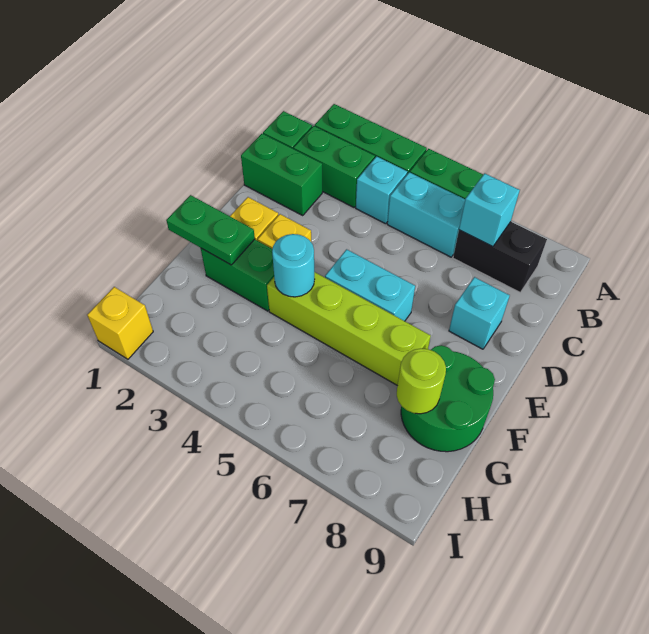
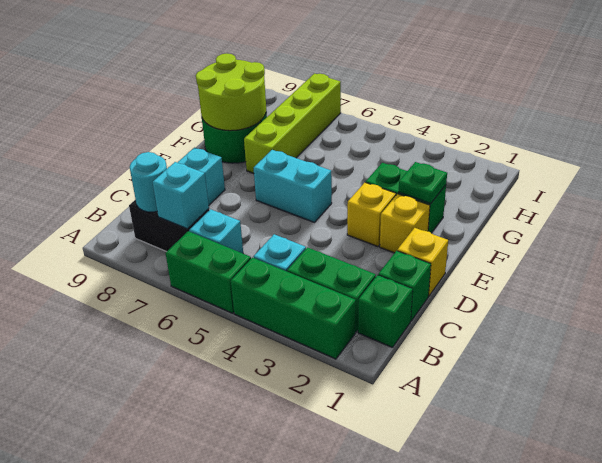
cyan 1x2 brick [387,172,465,257] -> cyan 1x1 brick [189,209,243,253]
green 1x2 brick [241,134,322,215] -> green 1x1 brick [378,251,431,321]
green 1x2 plate [166,195,255,265] -> green 1x1 plate [399,162,447,204]
lime 1x4 brick [267,272,431,386] -> lime 1x4 brick turned to [244,74,341,173]
cyan 1x1 round brick [272,234,315,297] -> cyan 1x1 round brick moved to [130,152,167,212]
lime 1x1 round brick [397,348,446,414] -> lime 2x2 round brick [196,53,266,131]
yellow 1x1 brick [87,287,153,359] -> yellow 1x1 brick moved to [397,228,448,296]

